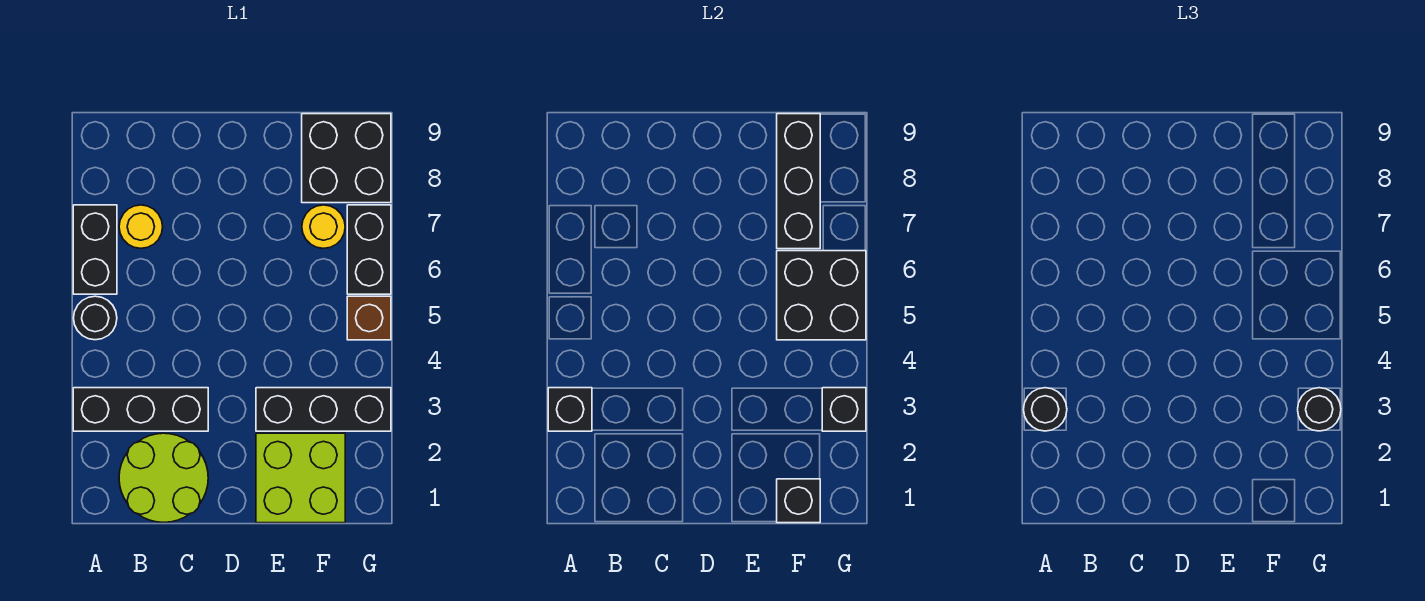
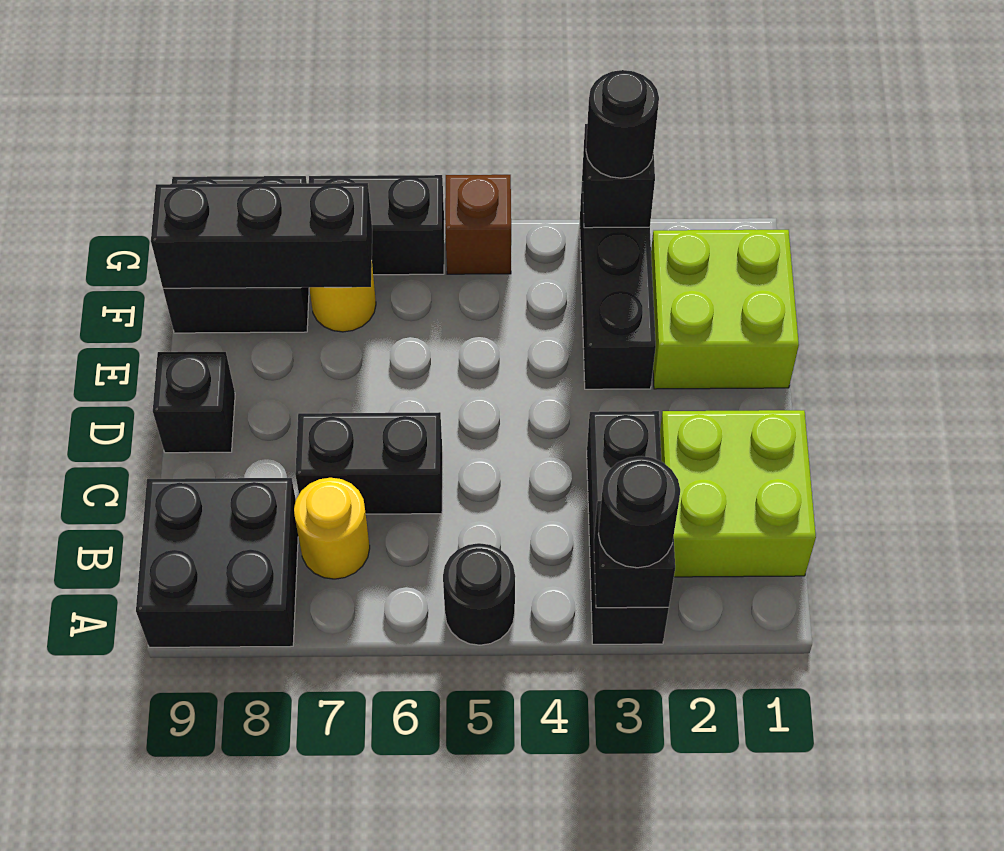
black 1x2 brick [73,205,117,294] -> black 1x2 brick moved to [295,412,443,514]
lime 2x2 round brick [119,433,208,522] -> lime 2x2 brick [660,410,816,577]
black 1x1 brick [777,479,820,523] -> black 1x1 brick moved to [153,352,235,453]
black 2x2 brick [777,251,866,340] -> black 2x2 brick moved to [136,478,298,647]

